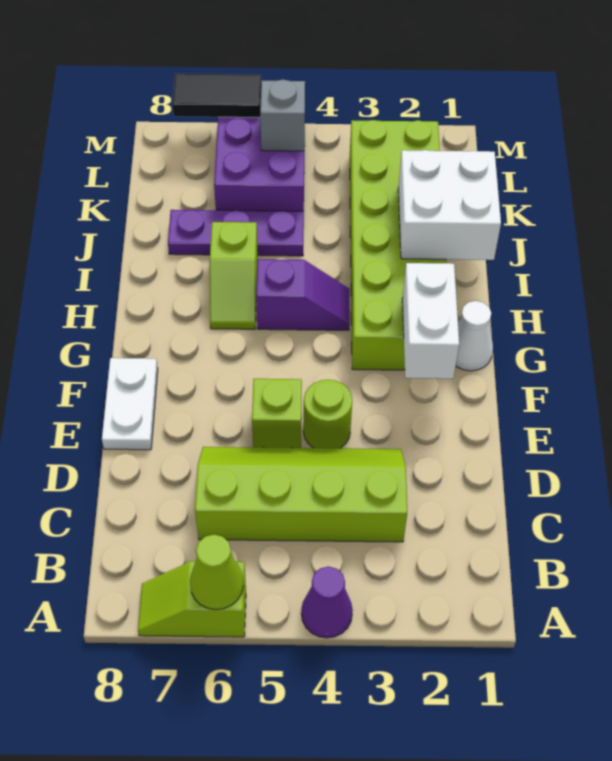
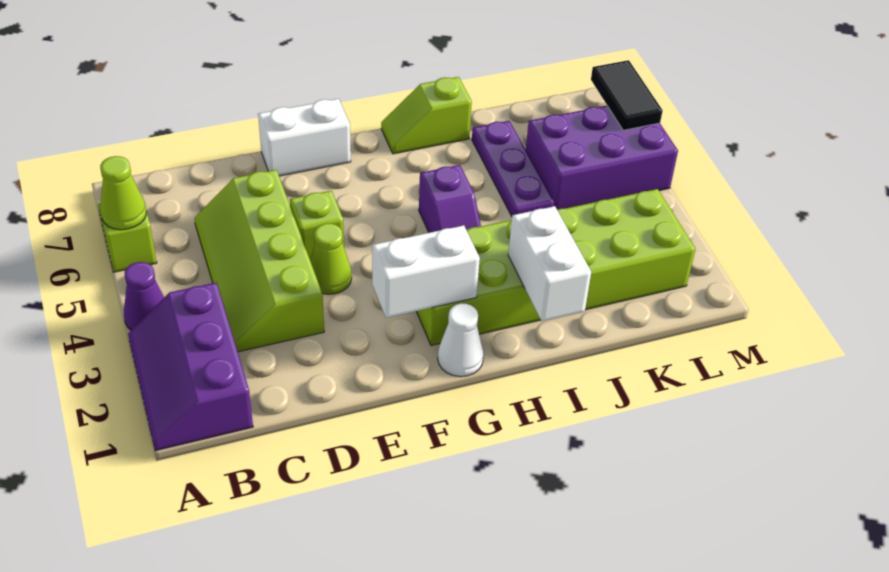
none -> purple 2x3 slope [128,283,253,451]
lime 2x4 slope [195,447,407,542] -> lime 2x4 slope turned to [194,170,324,352]
lime 1x1 round brick [303,380,352,448] -> lime 1x1 cone [311,223,352,294]
white 1x2 plate [102,358,158,450] -> white 1x2 brick [258,99,351,176]
lime 1x2 slope [210,222,258,329] -> lime 1x2 slope moved to [381,77,472,154]
white 2x2 brick [398,150,501,260] -> white 1x2 brick [508,206,591,321]
grey 1x1 brick [260,80,305,151] -> none

